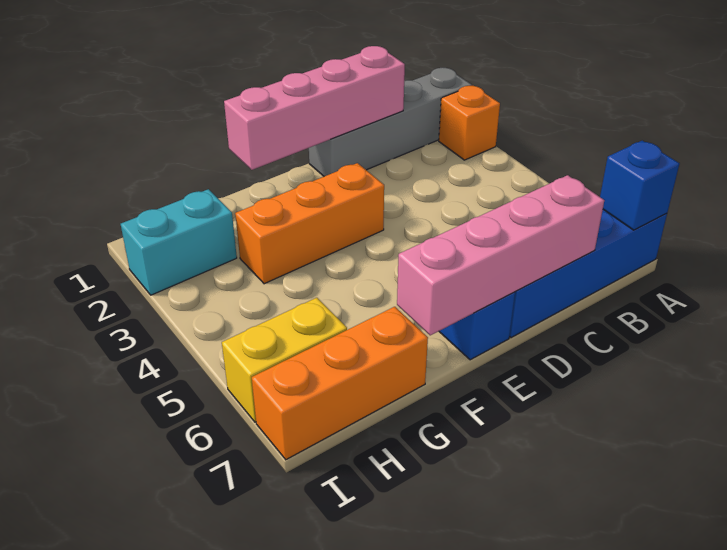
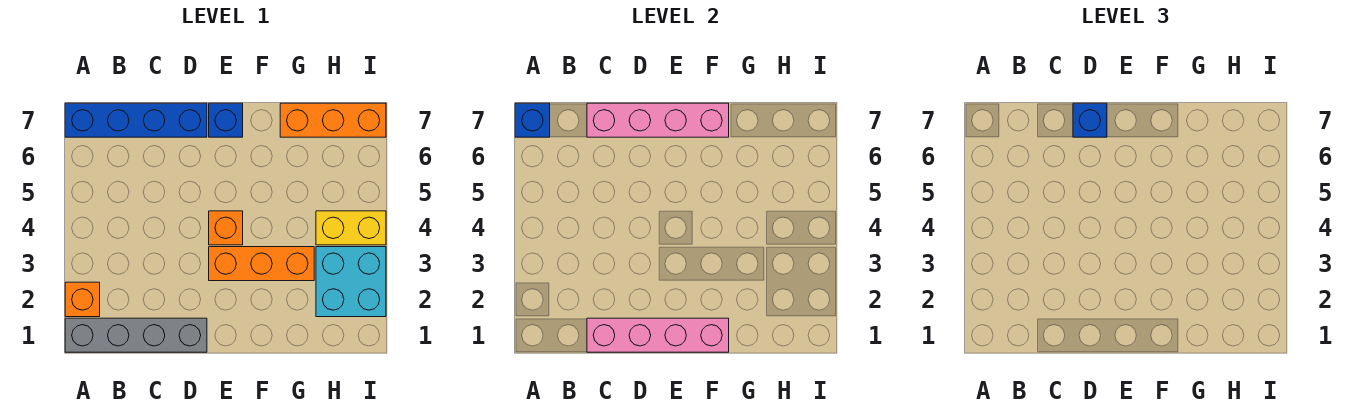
none -> blue 1x1 brick [1073,103,1107,137]
none -> orange 1x1 brick [209,211,243,245]
cyan 1x2 brick [121,189,237,295] -> cyan 2x2 brick [316,247,386,317]
yellow 1x2 brick [222,298,347,422] -> yellow 1x2 brick moved to [316,211,386,245]

